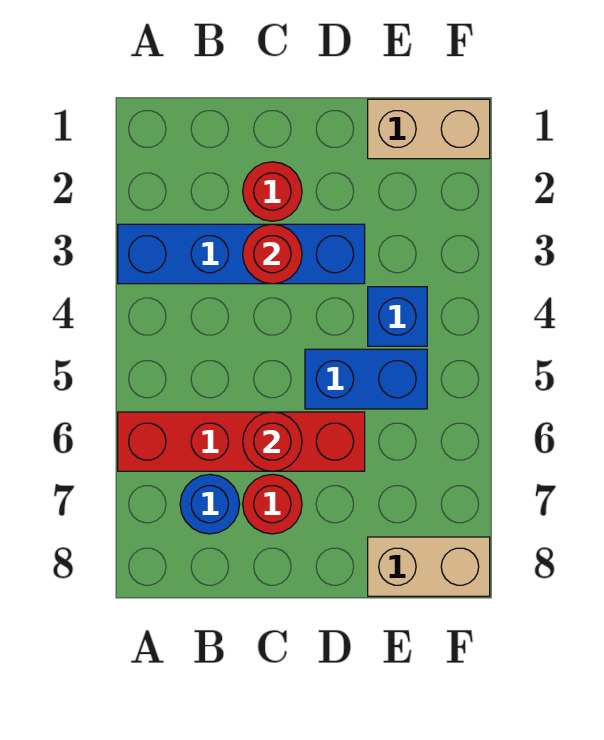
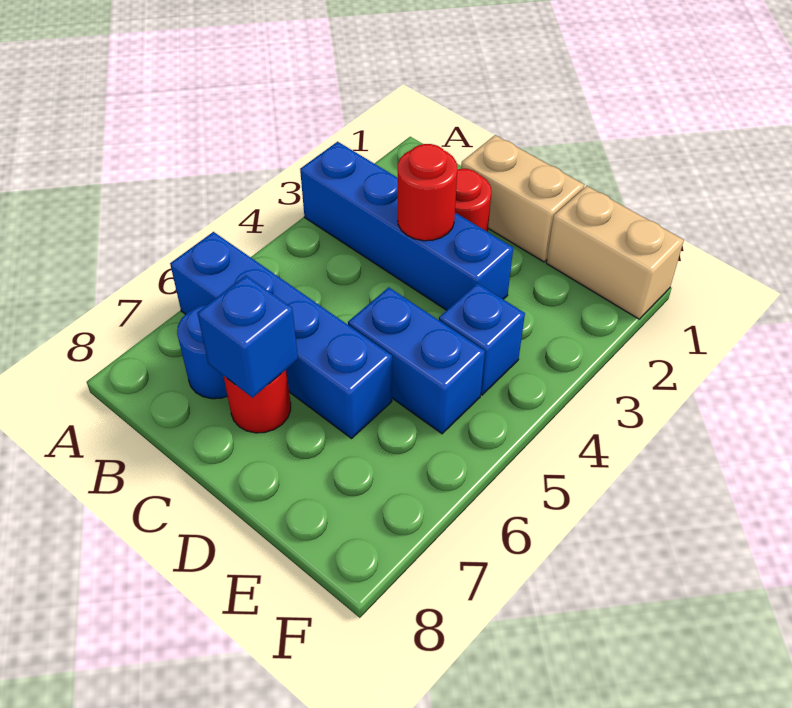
red 1x4 brick [118,412,365,471] -> blue 1x4 brick [170,232,392,438]
red 1x1 round brick [243,412,302,471] -> none
none -> blue 1x1 brick [197,275,298,398]
tan 1x2 brick [368,537,490,596] -> tan 1x2 brick moved to [461,135,584,262]

